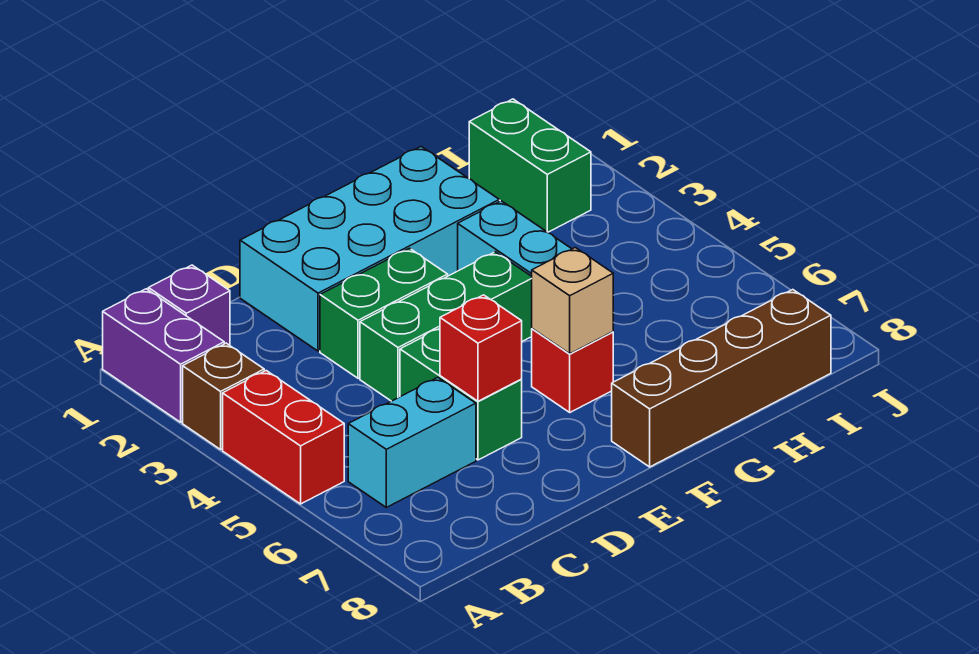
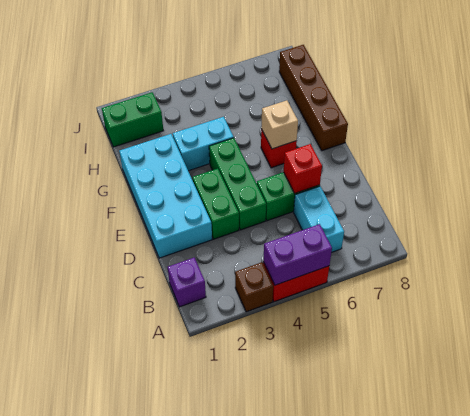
purple 1x2 brick [103,289,224,422] -> purple 1x2 brick moved to [263,224,332,285]

